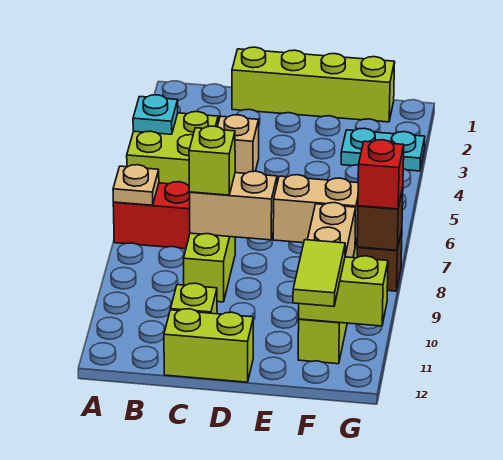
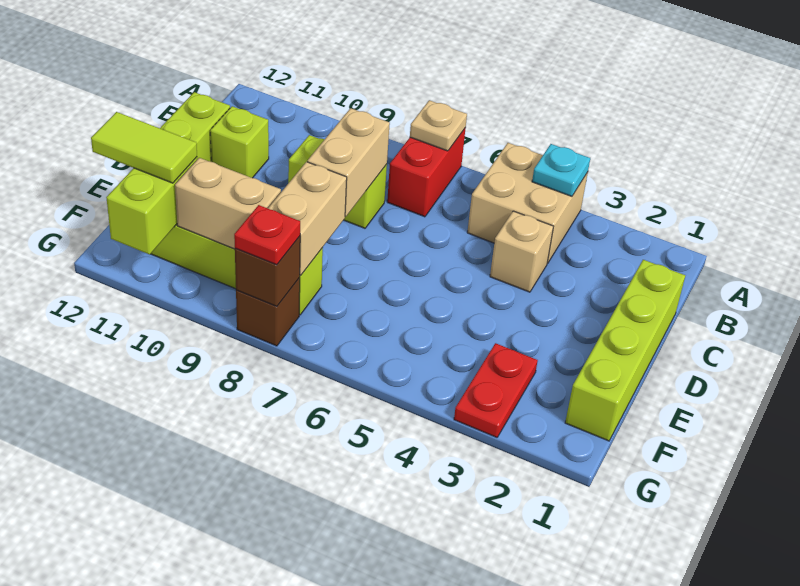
lime 2x2 brick [127,112,218,185] -> tan 2x2 brick [467,143,588,263]
lime 1x1 brick [189,126,235,195] -> none
cyan 1x2 plate [341,128,425,171] -> red 1x2 plate [454,343,538,437]
red 1x1 brick [358,140,404,209] -> red 1x1 plate [234,205,300,265]

